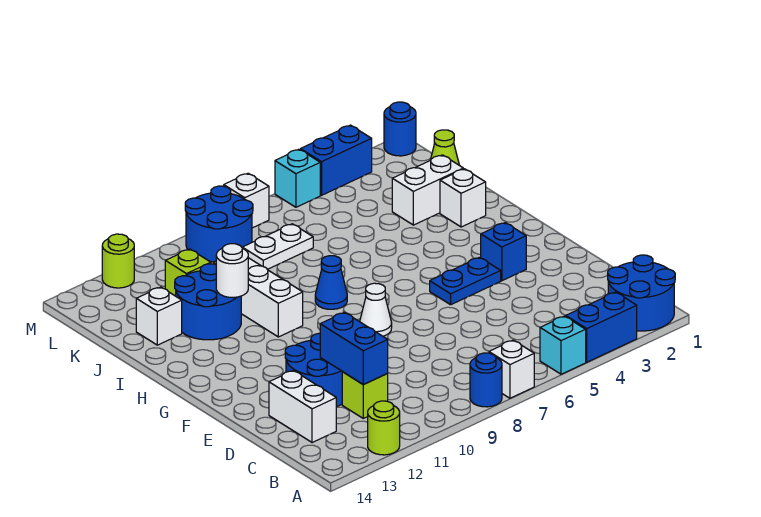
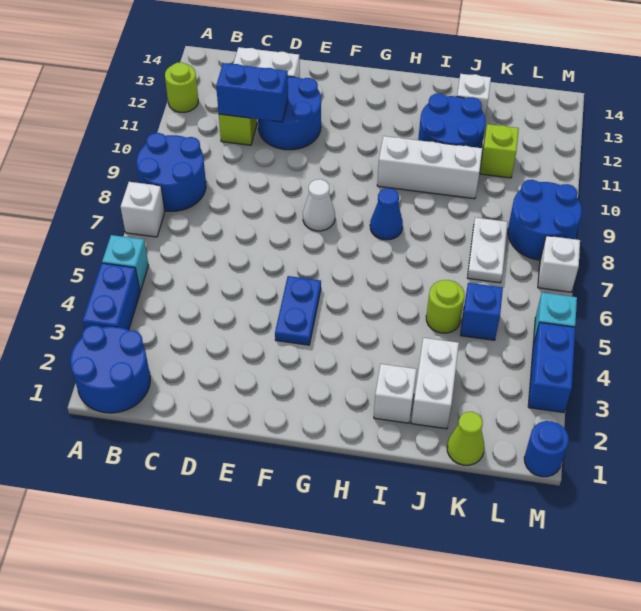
blue 1x1 round brick [470,353,502,407] -> blue 2x2 round brick [137,133,206,211]
blue 1x1 brick [481,223,526,281] -> blue 1x1 brick moved to [461,283,503,340]
white 1x1 round brick [216,244,248,298] -> none
lime 1x1 round brick [102,234,134,288] -> lime 1x1 round brick moved to [426,280,465,333]

